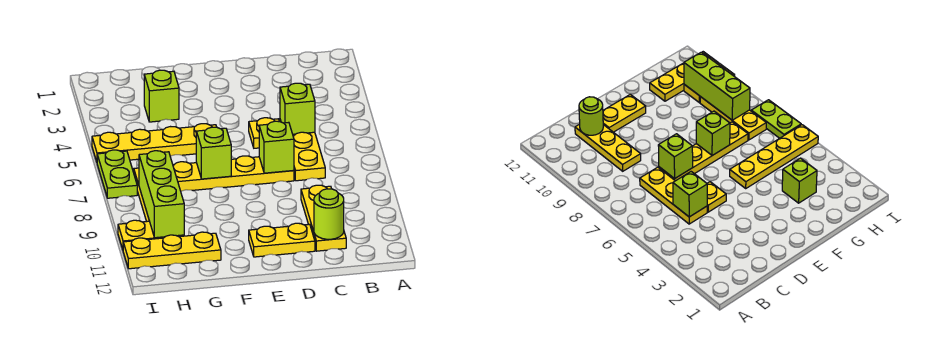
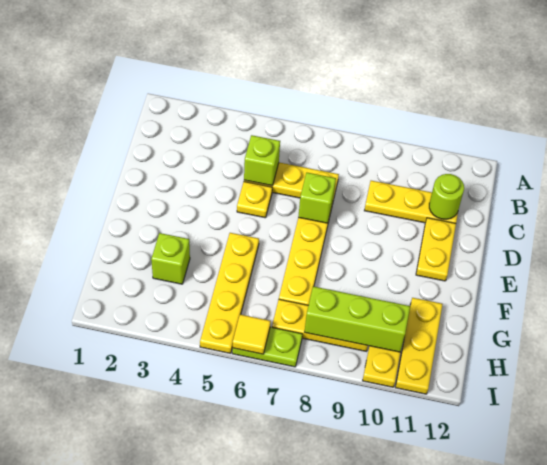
lime 1x1 brick [196,127,231,179] -> none
none -> yellow 1x1 tile [232,315,271,354]

